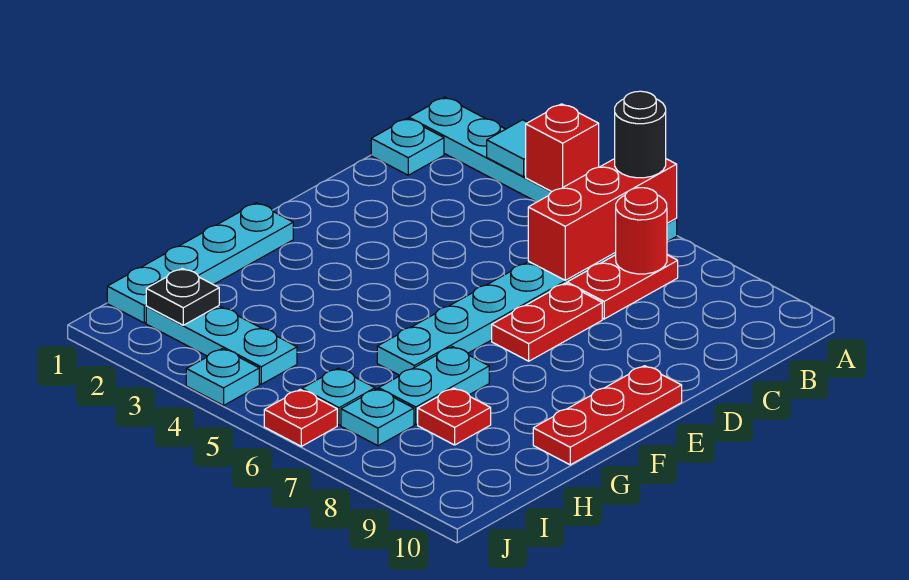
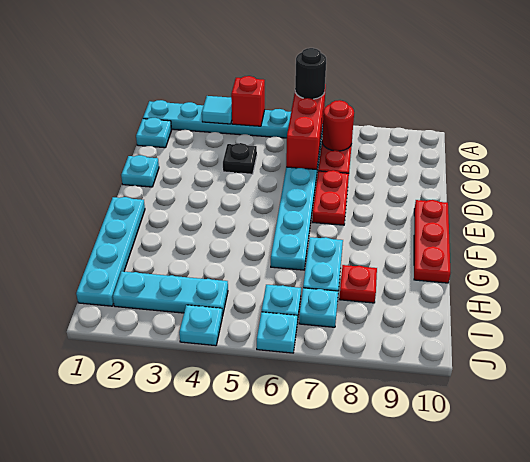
none -> cyan 1x1 plate [121,155,159,187]
black 1x1 plate [146,268,219,325] -> black 1x1 plate moved to [223,143,257,174]
red 1x1 plate [264,389,337,446] -> cyan 1x1 plate [257,312,298,353]

